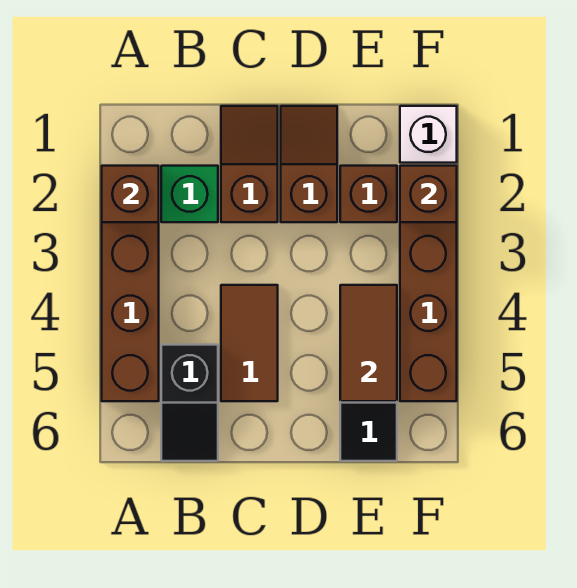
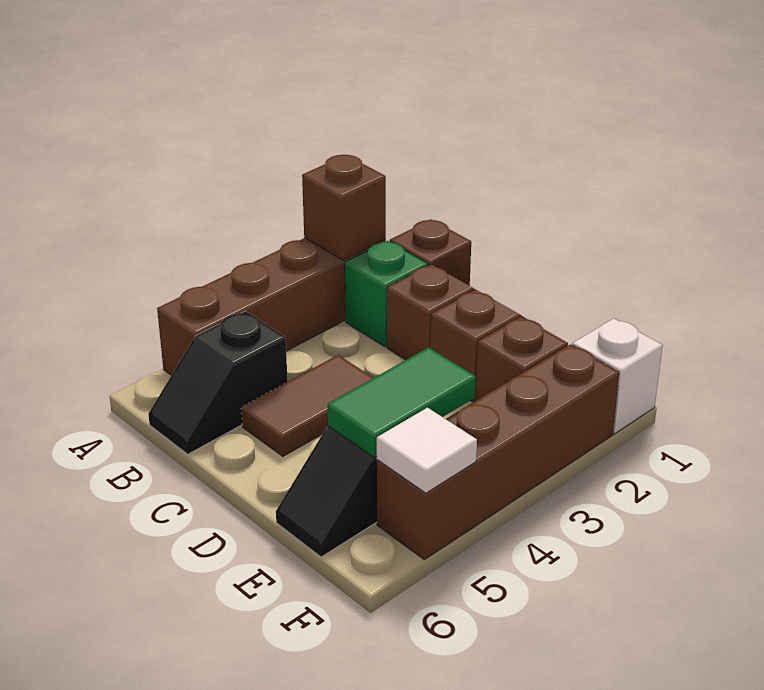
brown 1x2 tile [340,285,397,401] -> green 1x2 tile [328,347,476,458]
brown 1x1 brick [400,166,457,222] -> brown 1x1 brick moved to [390,219,471,286]
none -> white 1x1 tile [377,408,477,493]

